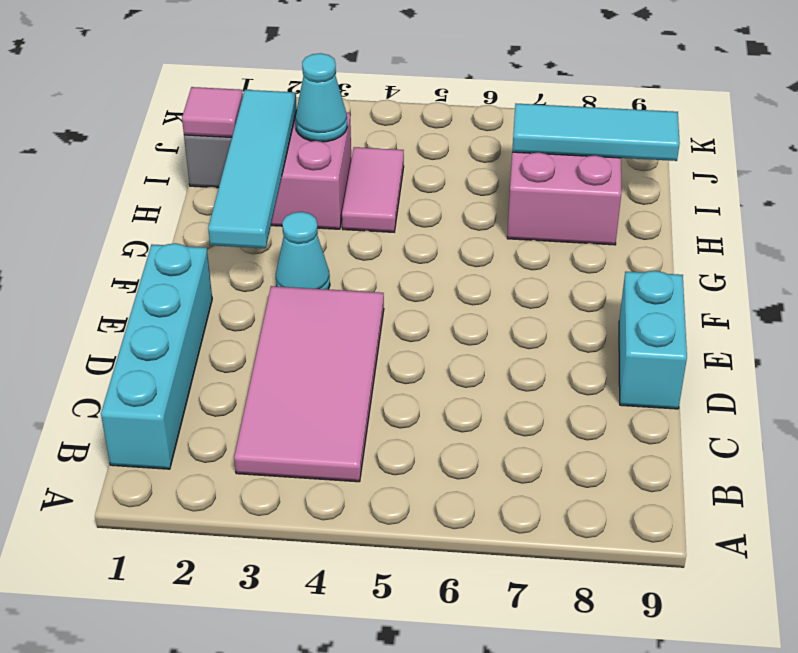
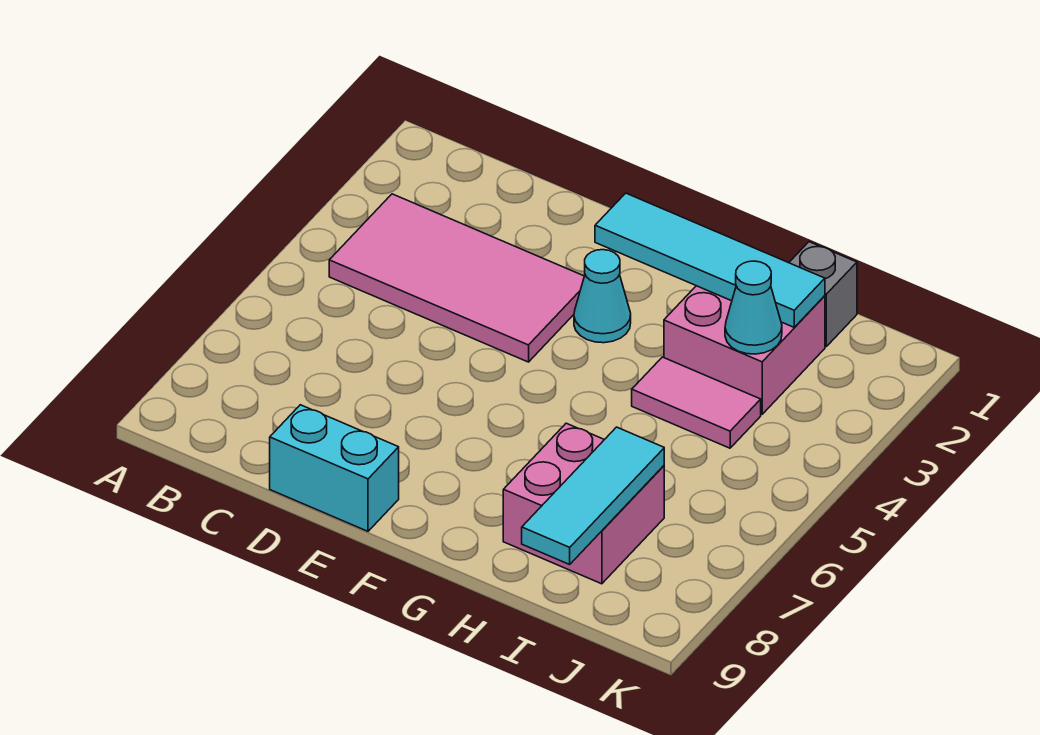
cyan 1x4 brick [101,243,212,469] -> none
pink 1x1 tile [182,87,243,137] -> none

